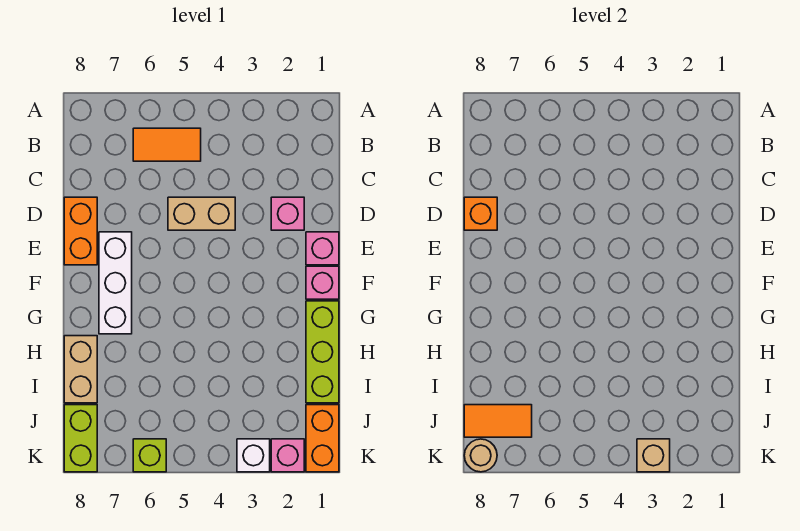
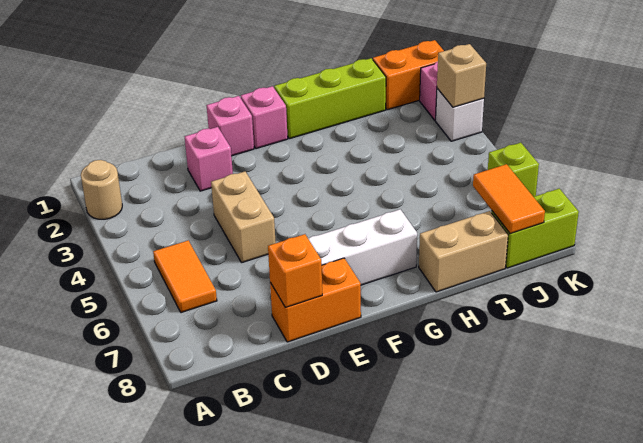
tan 1x1 round brick [464,439,497,472] -> tan 1x1 round brick moved to [81,160,122,219]

